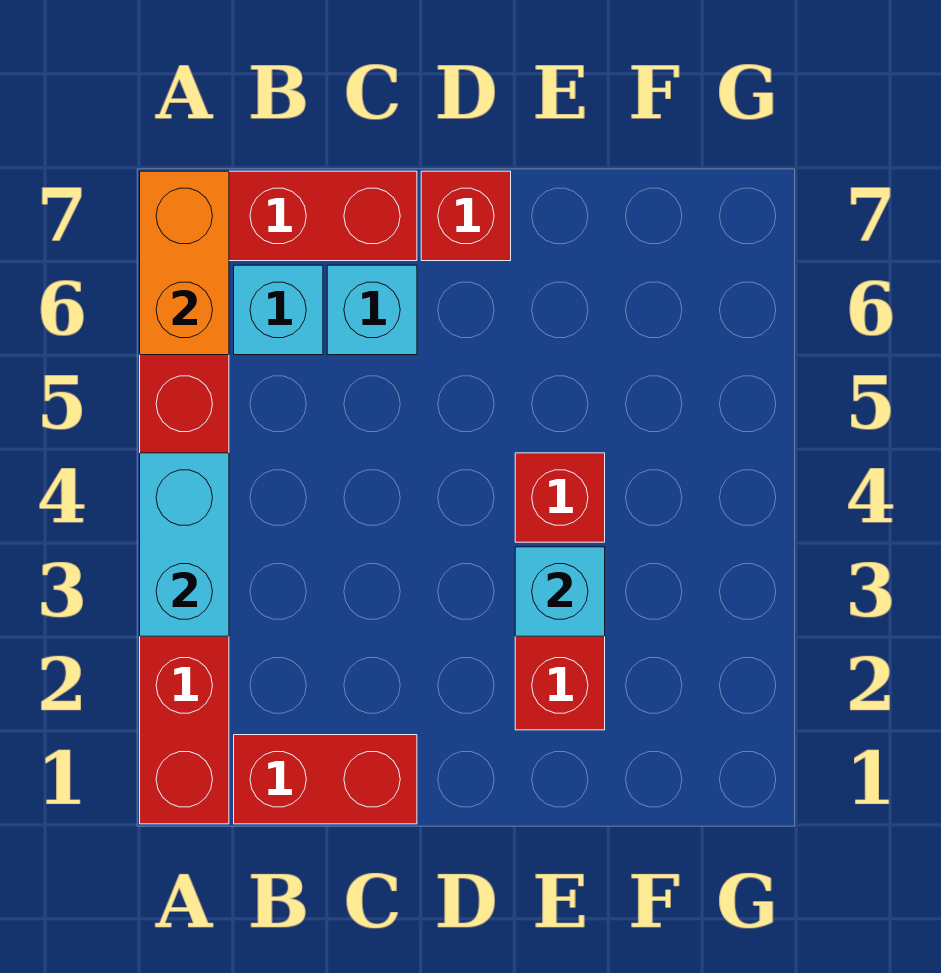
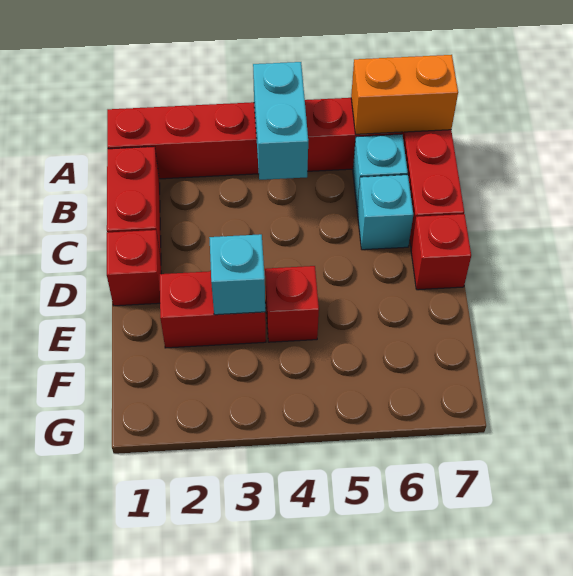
cyan 1x2 brick [140,453,229,636] -> cyan 1x2 brick turned to [253,62,308,180]
none -> red 1x1 brick [107,230,161,306]

